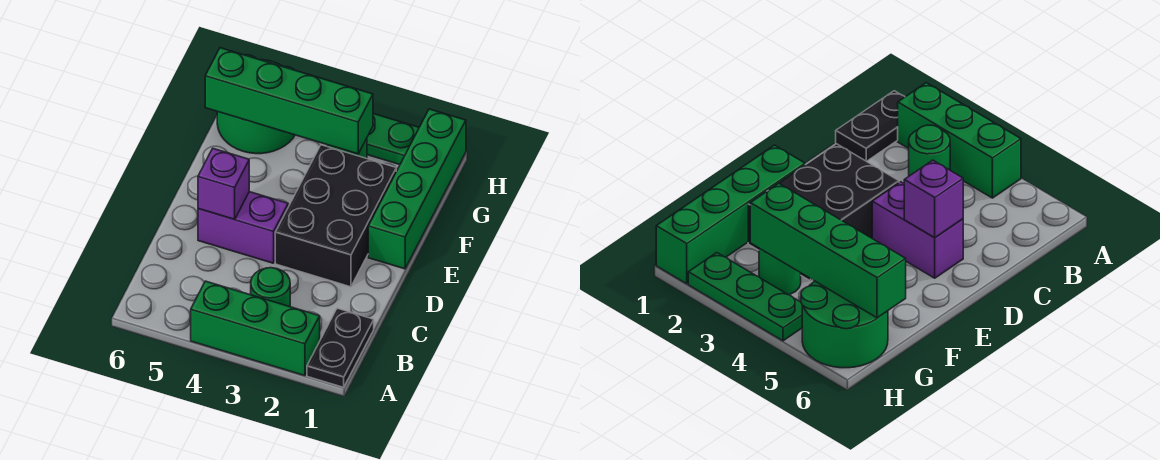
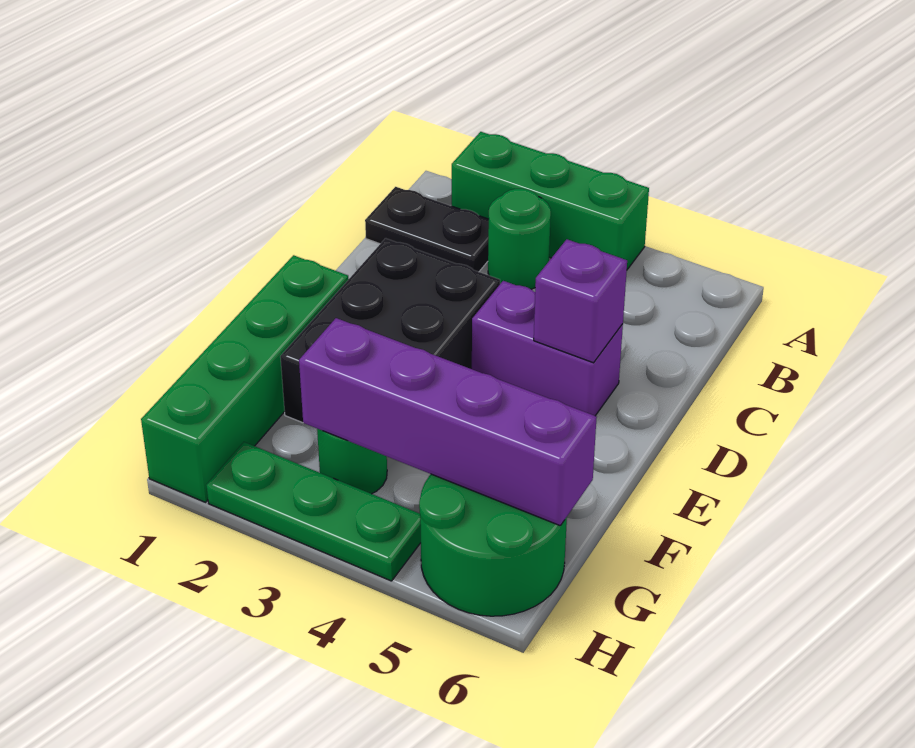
black 1x2 plate [307,308,374,387] -> black 1x2 plate turned to [365,187,489,272]
green 1x4 brick [205,48,373,154] -> purple 1x4 brick [299,318,597,526]

